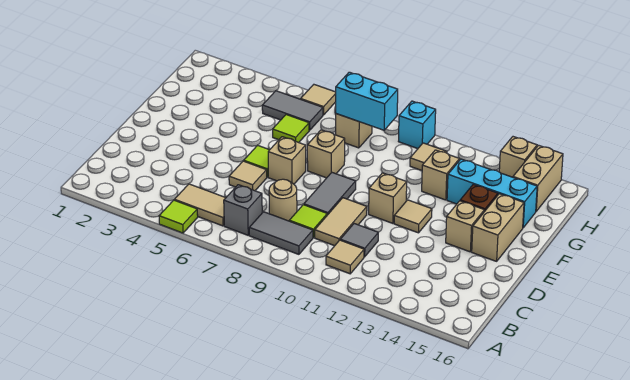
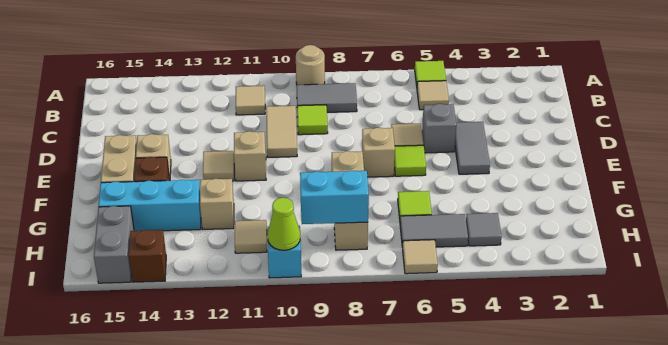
tan 1x2 tile [174,184,225,226] -> tan 1x1 tile [417,81,449,110]
grey 1x1 brick [224,185,262,235] -> grey 1x1 brick moved to [422,104,456,153]
tan 1x1 round brick [269,179,297,221] -> tan 1x1 round brick moved to [296,45,325,85]
grey 1x1 tile [340,224,378,257] -> grey 1x1 tile moved to [466,213,502,246]
grey 1x2 tile [304,173,356,215] -> grey 1x2 tile moved to [455,122,490,174]
tan 1x2 brick [513,145,563,211] -> grey 1x2 brick [94,206,134,283]
none -> lime 1x1 cone [267,198,300,250]
tan 1x1 brick [499,137,537,177] -> brown 1x1 brick [129,230,166,282]

